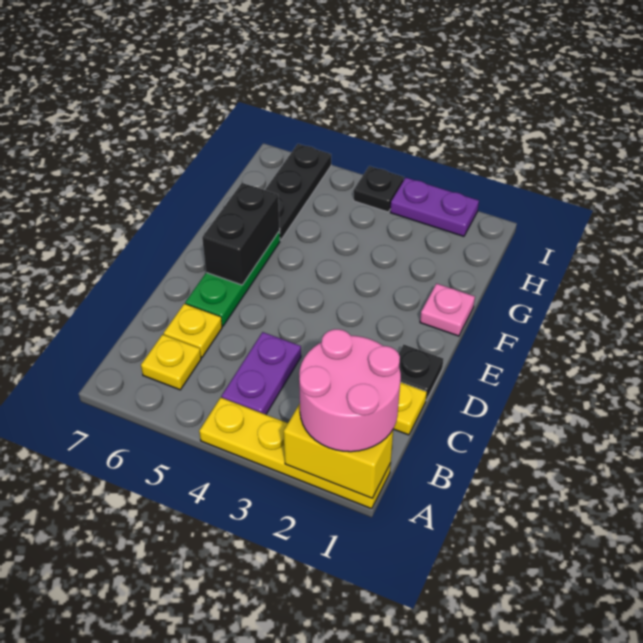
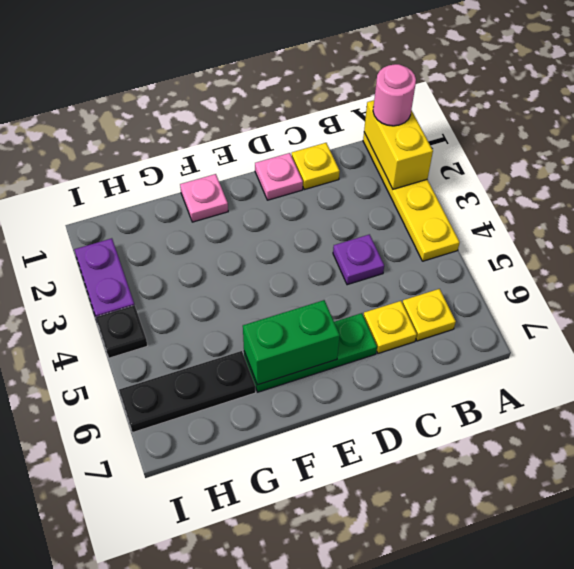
pink 2x2 round brick [299,329,401,452] -> pink 1x1 round brick [373,64,416,126]
purple 1x2 plate [222,332,301,415] -> purple 1x1 plate [333,234,384,285]
black 1x1 plate [399,345,443,400] -> pink 1x1 plate [255,153,303,200]
black 1x2 brick [202,183,280,285] -> green 1x2 brick [243,300,340,385]

